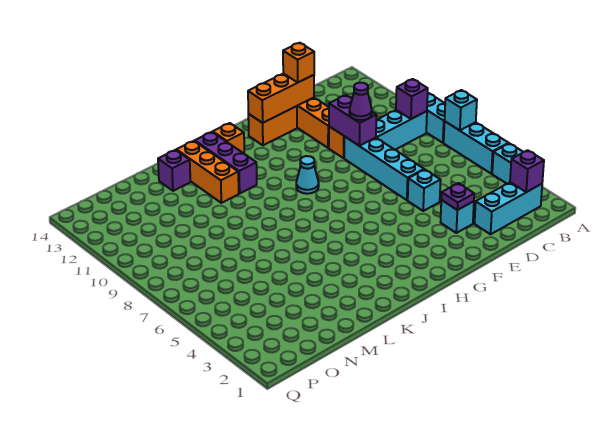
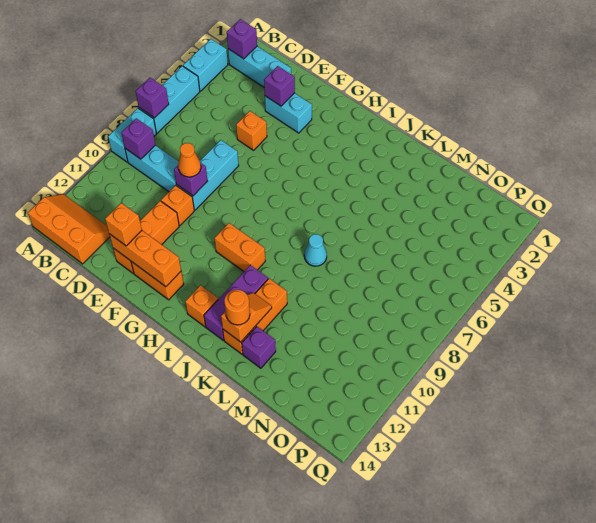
cyan 1x1 brick [445,90,477,130] -> purple 1x1 brick [135,78,169,118]
none -> orange 2x3 slope [28,194,110,264]
cyan 1x1 brick [441,200,474,233] -> cyan 1x2 brick [265,93,312,133]
purple 1x1 plate [441,183,474,210] -> purple 1x1 brick [264,66,295,106]
cyan 1x1 brick [408,170,441,211] -> orange 1x1 brick [236,111,267,150]
cyan 1x4 brick [344,137,424,200] -> cyan 1x3 brick [176,140,239,210]
purple 1x2 brick [329,95,376,146] -> purple 1x1 brick [174,163,207,196]
purple 1x1 cone [349,83,372,120] -> orange 1x1 cone [178,143,201,177]
cyan 1x1 cone [296,156,319,194] -> cyan 1x1 cone moved to [304,234,327,266]
none -> orange 1x2 brick [214,223,265,271]
none -> orange 1x2 slope [221,293,272,342]
none -> orange 1x1 round brick [224,290,250,325]

